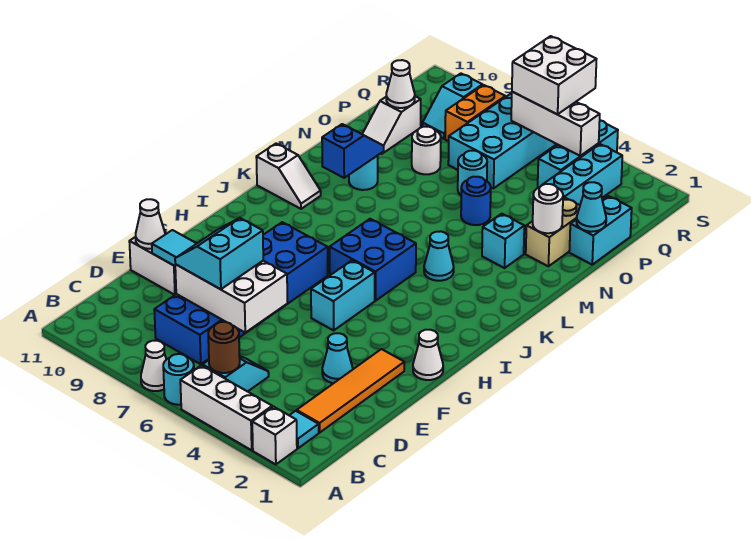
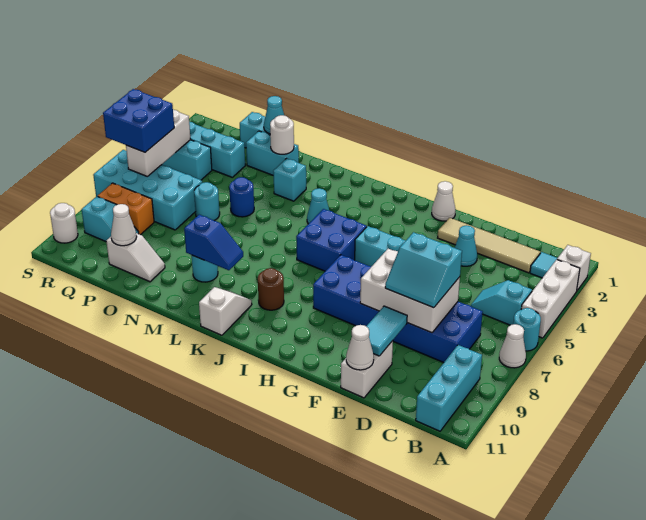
brown 1x1 round brick [208,322,240,373] -> brown 1x1 round brick moved to [258,268,284,310]
none -> cyan 1x3 brick [416,345,482,431]
orange 1x4 tile [297,349,404,432] -> tan 1x4 tile [438,218,540,273]
white 2x3 brick [175,261,287,333] -> white 2x3 brick turned to [360,248,460,333]
blue 1x2 slope [322,124,384,178] -> blue 1x2 slope turned to [184,215,243,270]
tan 1x2 brick [526,198,580,266] -> cyan 1x2 brick [246,131,299,176]
white 1x1 round brick [412,127,441,174] -> white 1x1 round brick moved to [50,203,78,243]
white 2x2 brick [512,36,596,114] -> blue 2x2 brick [103,89,174,152]

